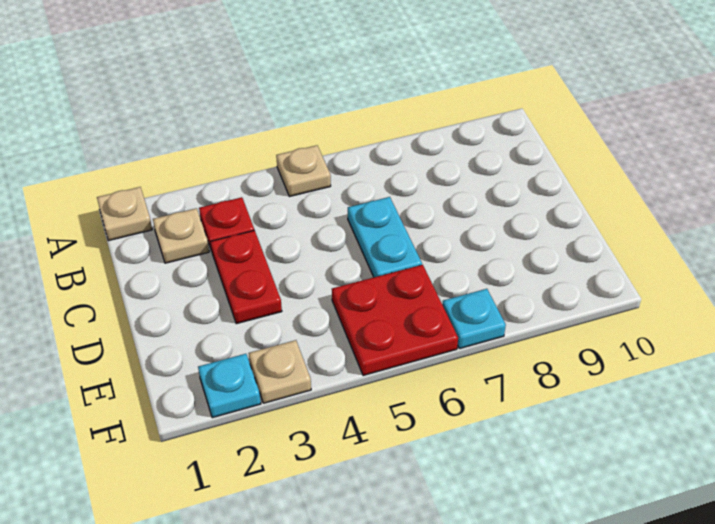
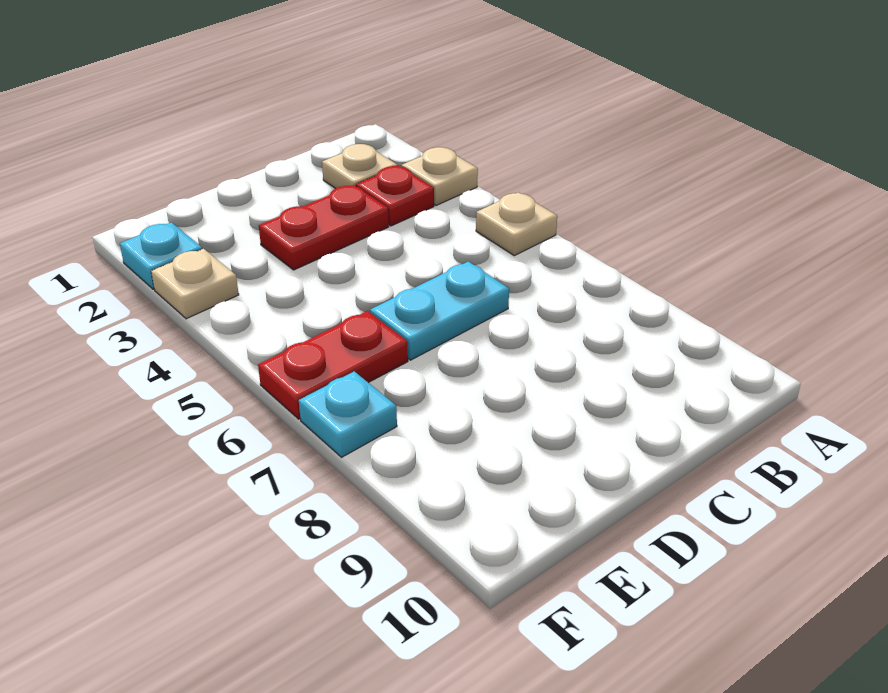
tan 1x1 plate [97,187,152,241] -> tan 1x1 plate moved to [401,147,478,206]
red 2x2 plate [332,265,458,376] -> red 1x2 plate [258,311,408,419]

